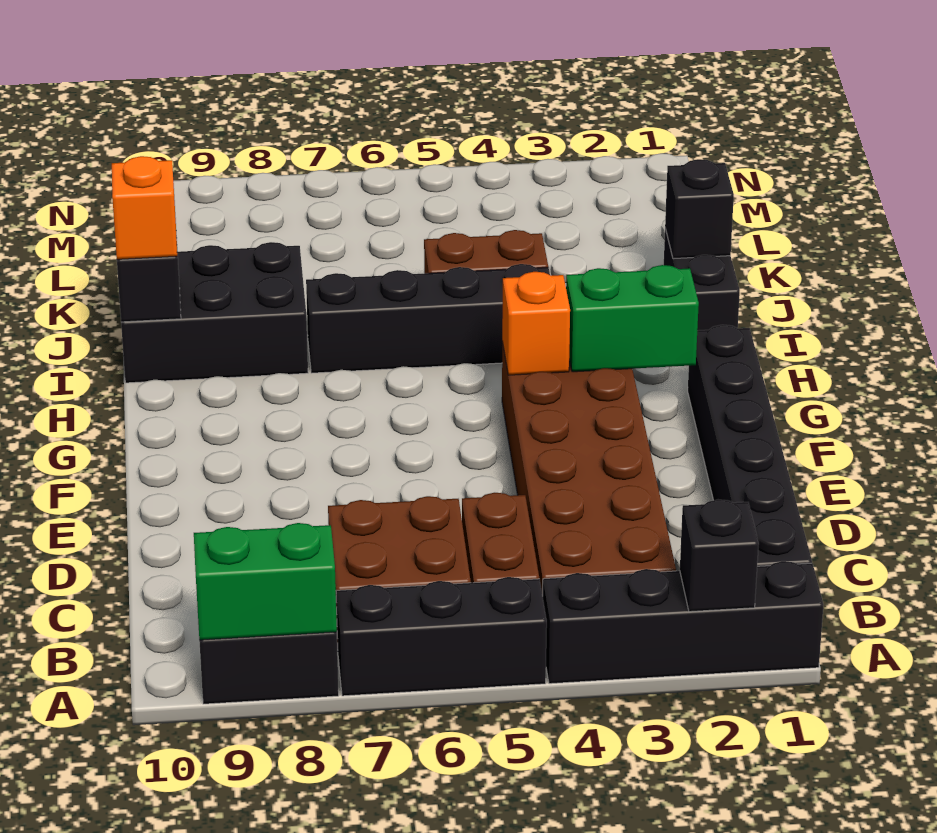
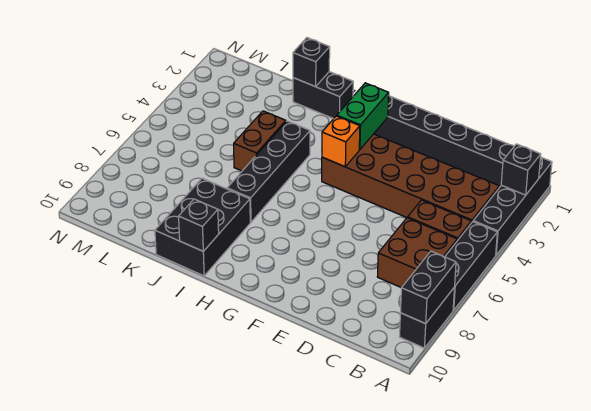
green 1x2 brick [194,523,337,640] -> black 1x2 brick [400,251,456,324]
orange 1x1 brick [112,156,177,259] -> none

